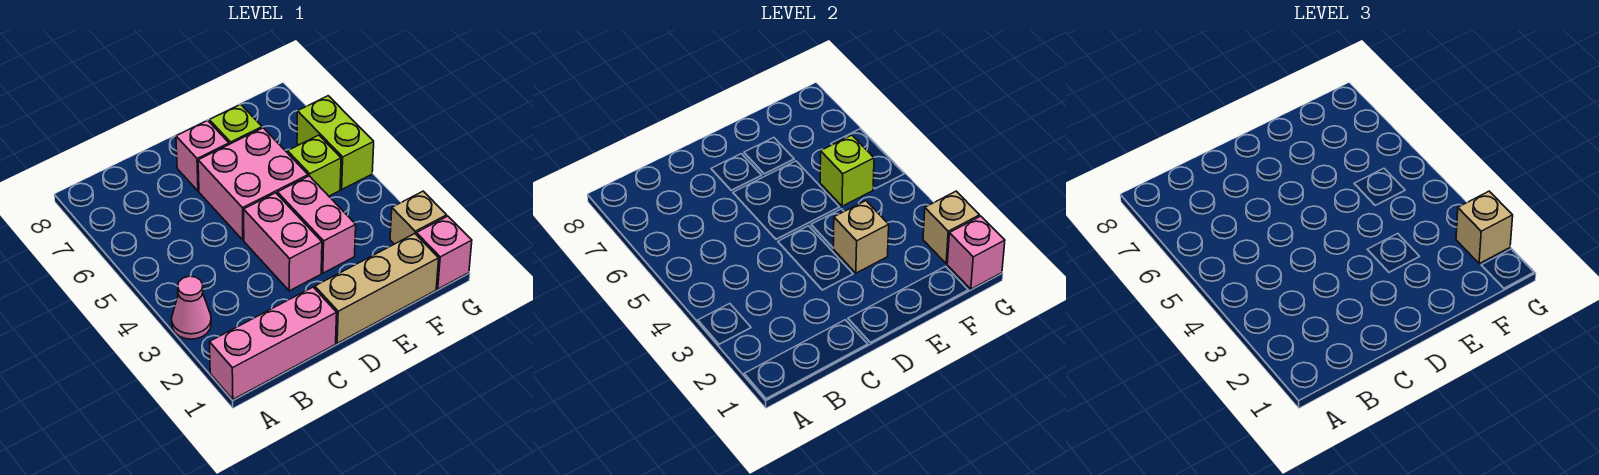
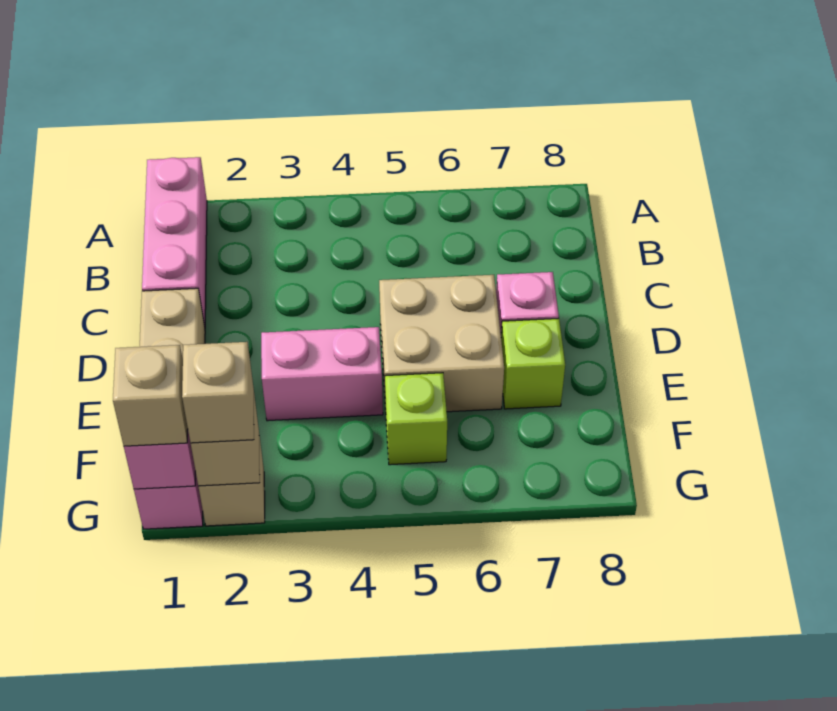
pink 1x1 cone [171,276,211,339] -> none
pink 1x2 brick [244,193,322,291] -> none
pink 2x2 brick [198,128,308,240] -> tan 2x2 brick [379,275,504,412]
tan 1x1 brick [833,201,889,273] -> tan 1x1 brick moved to [113,345,188,446]
lime 1x1 brick [820,135,874,206] -> none
lime 1x2 brick [297,96,374,189] -> none

